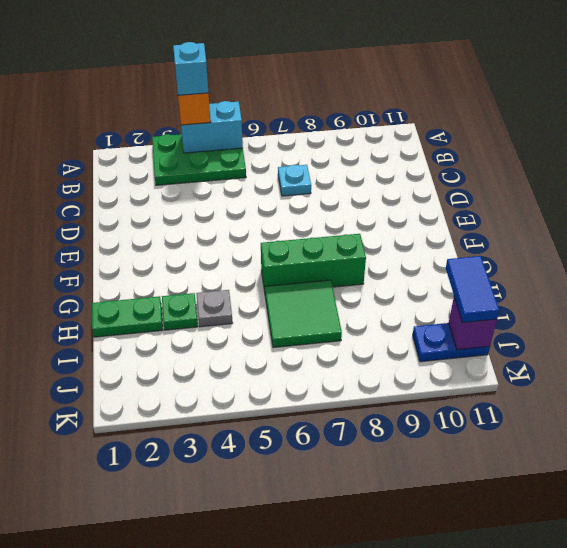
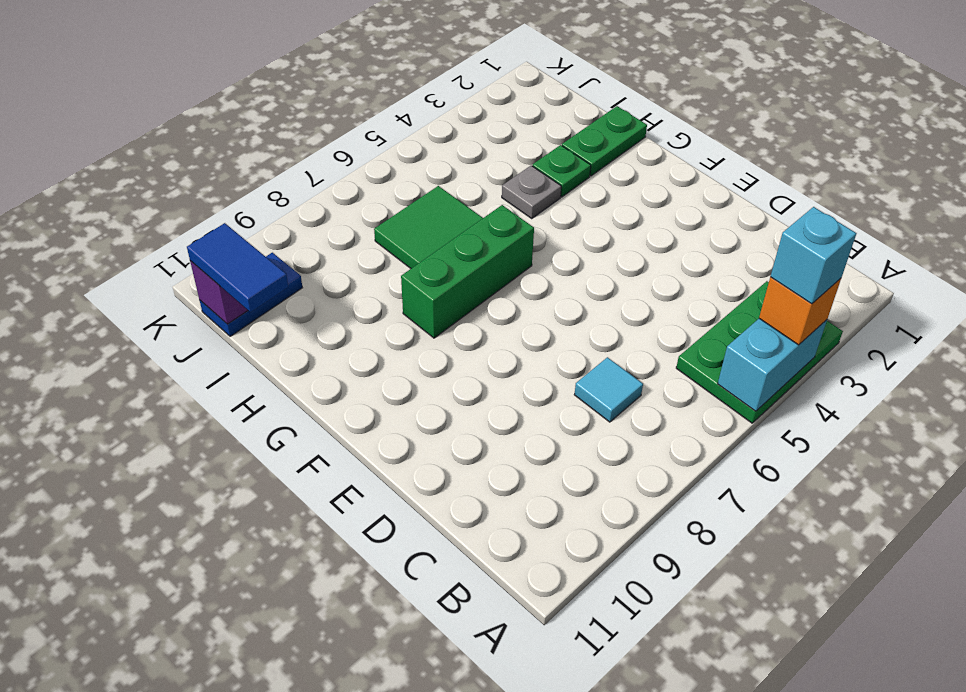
cyan 1x1 plate [278,165,311,196] -> cyan 1x1 tile [574,357,643,422]

